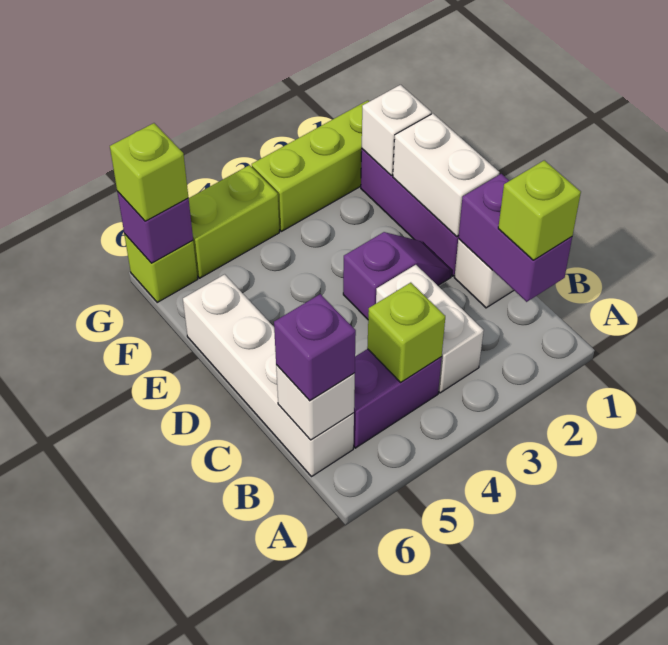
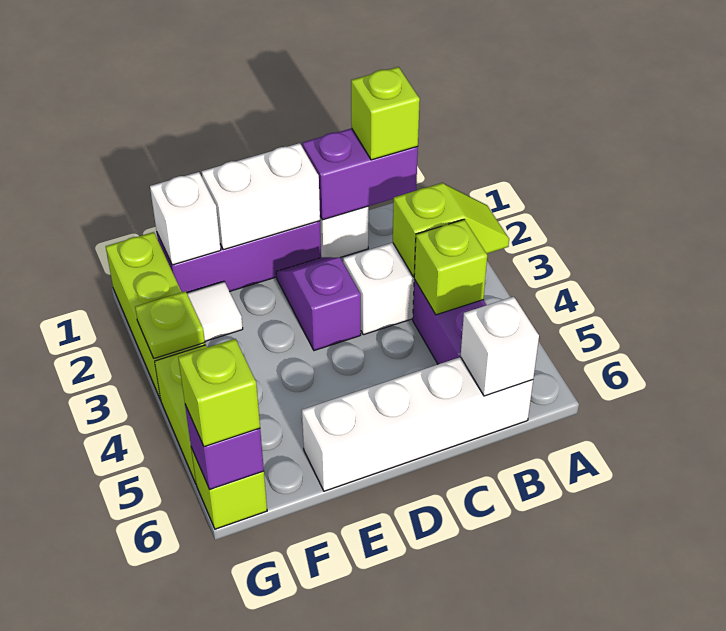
none -> lime 1x2 slope [393,183,509,277]
purple 1x1 brick [274,294,356,401] -> none
none -> white 1x1 tile [187,282,243,341]
none -> lime 1x1 plate [135,291,205,358]

